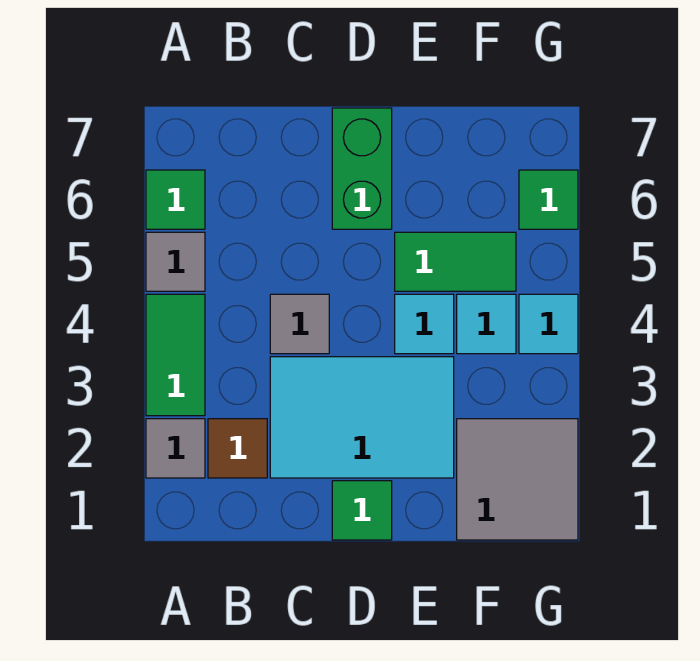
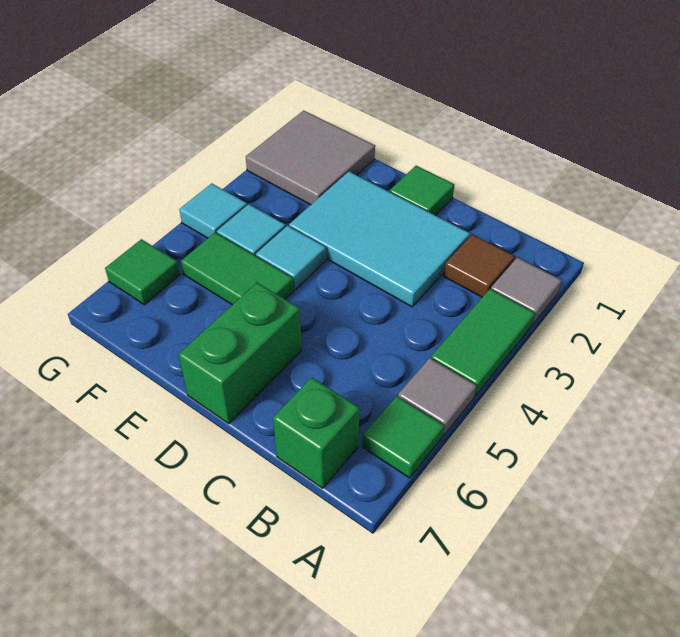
none -> green 1x1 brick [273,377,360,488]
grey 1x1 tile [270,294,329,354] -> none

